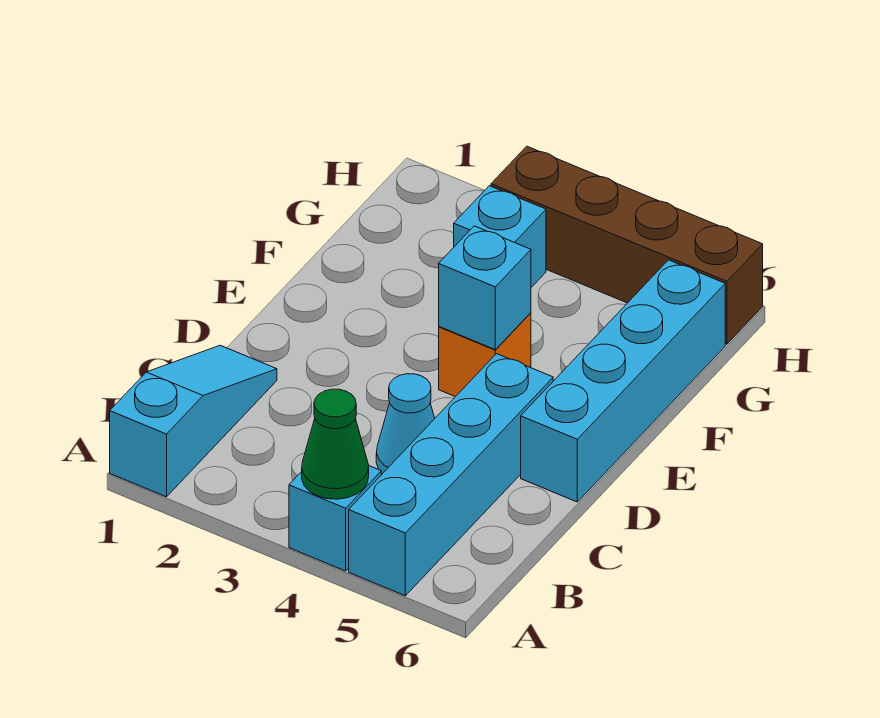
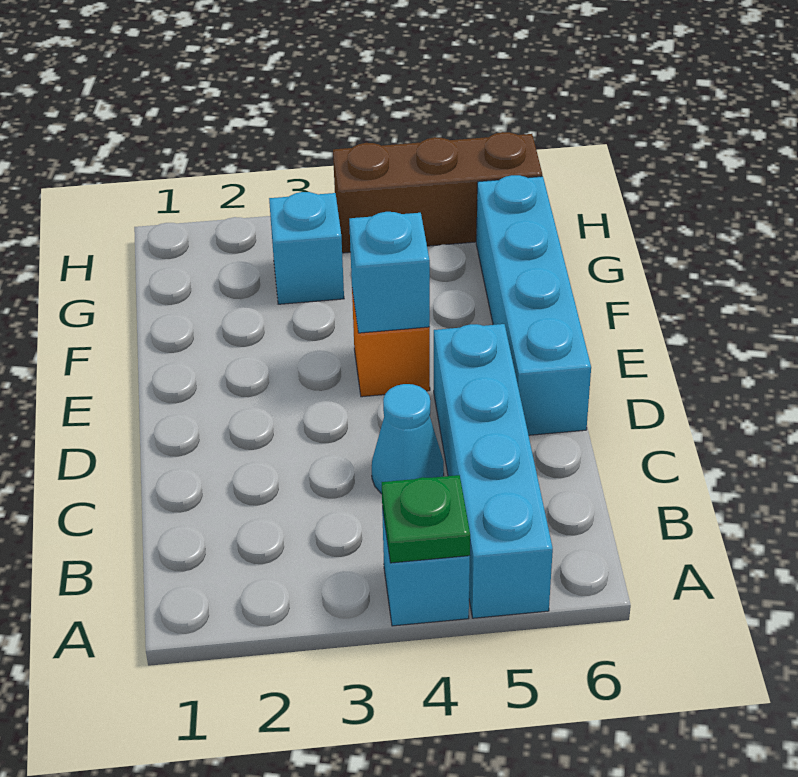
cyan 1x3 slope [110,345,277,497] -> none
green 1x1 cone [302,389,369,499] -> green 1x1 plate [382,475,470,563]
brown 1x4 brick [491,146,763,344] -> brown 1x3 brick [333,132,542,253]

